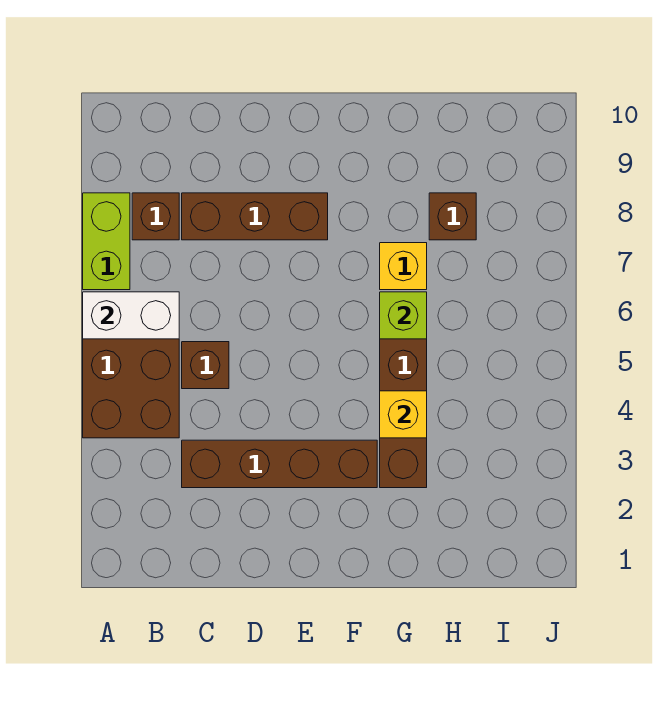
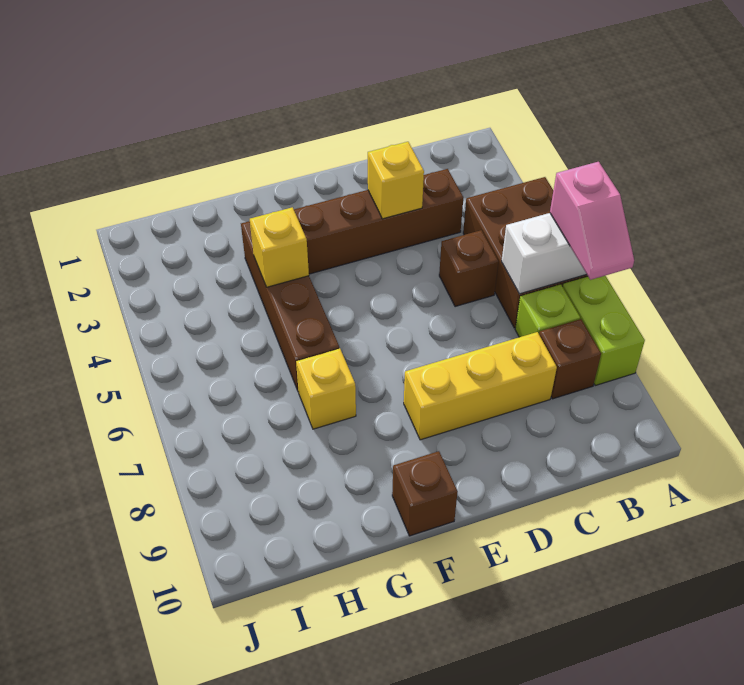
none -> pink 1x2 slope [550,162,634,280]
brown 1x3 brick [182,193,328,240] -> yellow 1x3 brick [404,332,557,440]
none -> yellow 1x1 brick [368,142,424,219]
lime 1x1 brick [380,292,427,339] -> lime 1x1 brick moved to [515,284,580,337]
brown 1x1 brick [429,193,476,240] -> brown 1x1 brick moved to [392,451,458,536]

